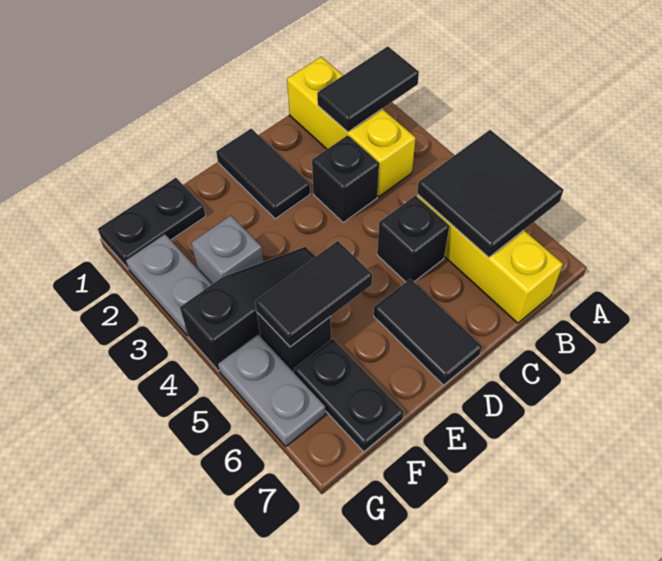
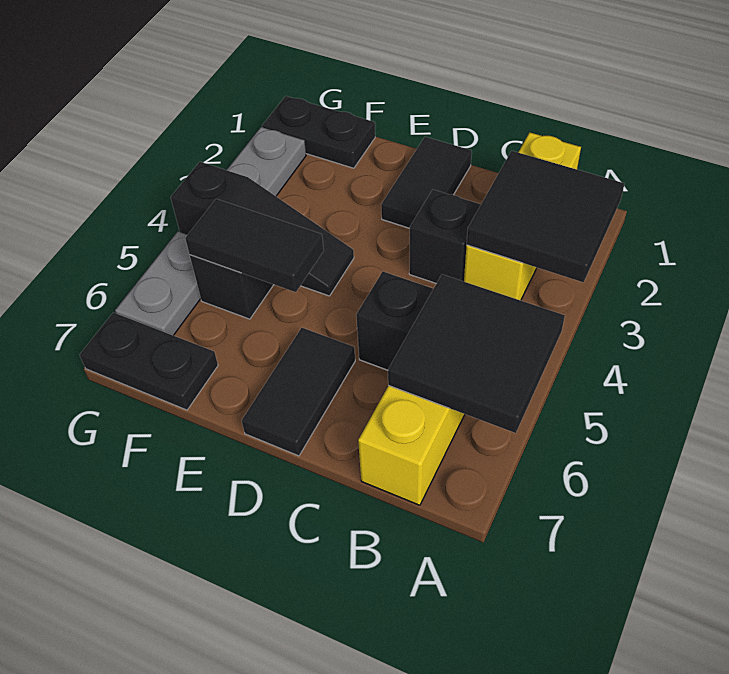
black 1x2 tile [317,46,419,132] -> black 2x2 tile [467,151,625,282]
grey 1x1 brick [191,215,264,284] -> none
black 1x2 plate [294,339,404,452] -> black 1x2 plate turned to [80,312,218,410]

